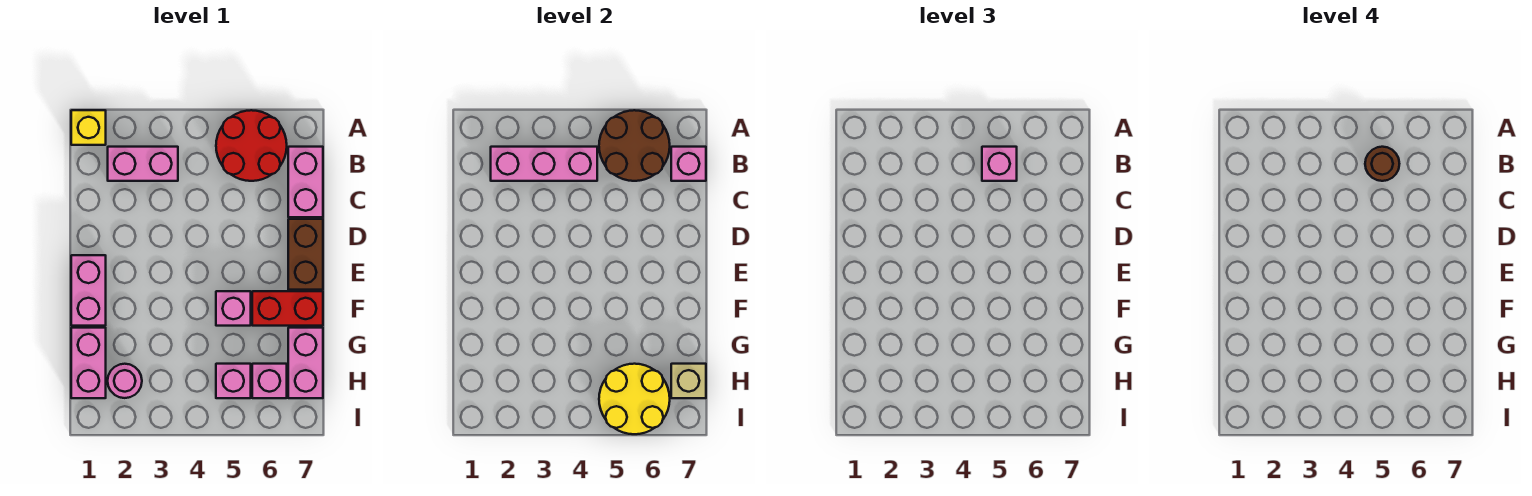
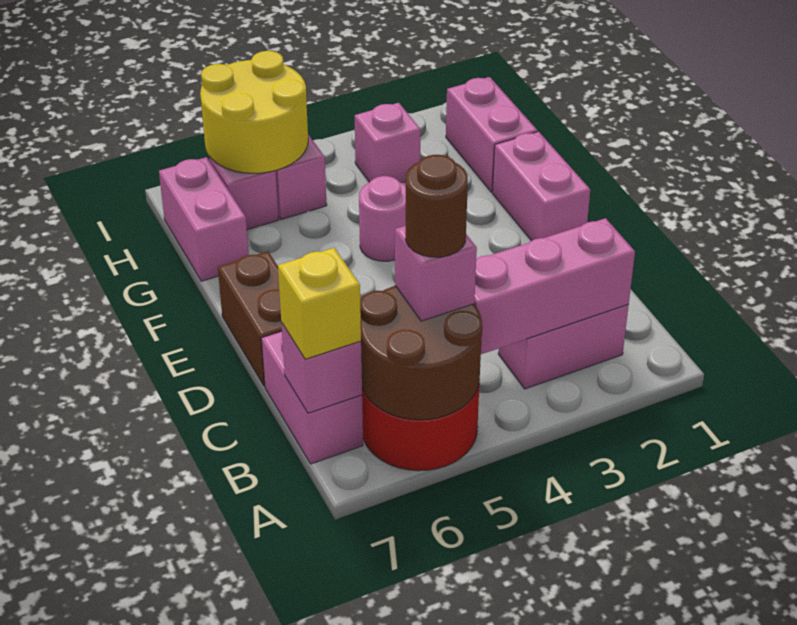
yellow 1x1 brick [71,110,106,145] -> yellow 1x1 brick moved to [278,248,361,359]
pink 1x1 brick [216,291,251,326] -> pink 1x1 brick moved to [354,103,420,183]
red 1x2 brick [252,291,323,326] -> none
pink 1x1 round brick [108,364,142,398] -> pink 1x1 round brick moved to [359,176,406,261]
tan 1x1 brick [671,364,706,398] -> none

